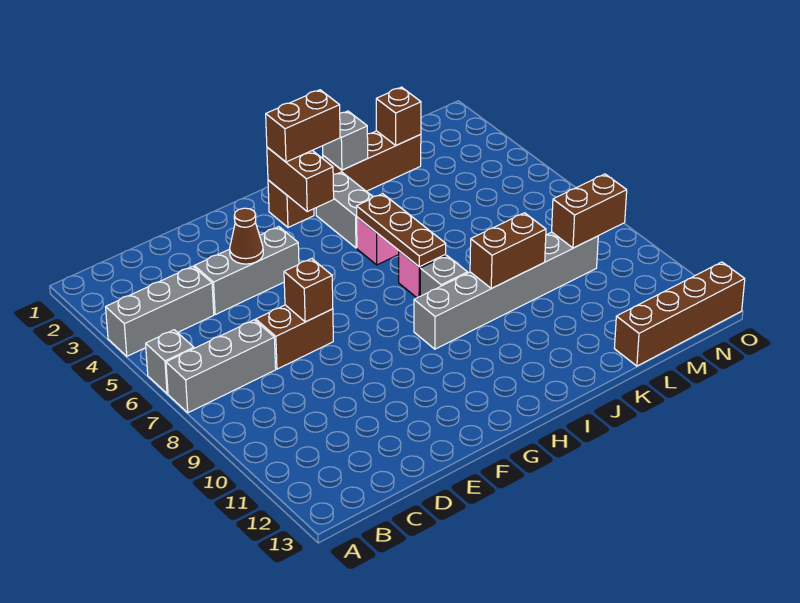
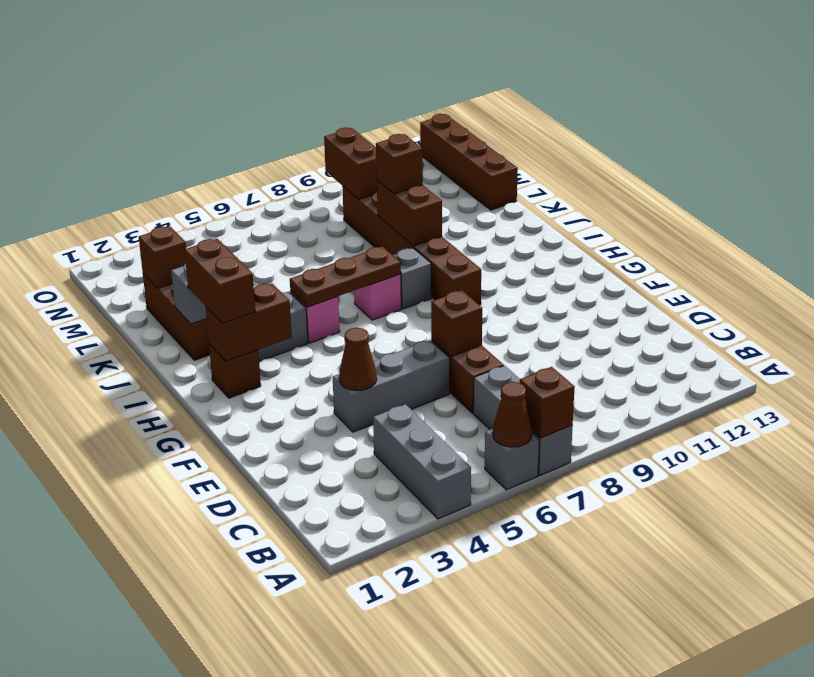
none -> brown 1x1 cone [493,382,532,447]
none -> brown 1x1 brick [520,367,575,438]
grey 1x3 brick [194,227,299,314] -> grey 1x3 brick turned to [333,340,450,432]
grey 1x6 brick [414,232,598,349] -> brown 1x6 brick [342,186,481,305]
none -> brown 1x1 brick [376,134,423,194]

